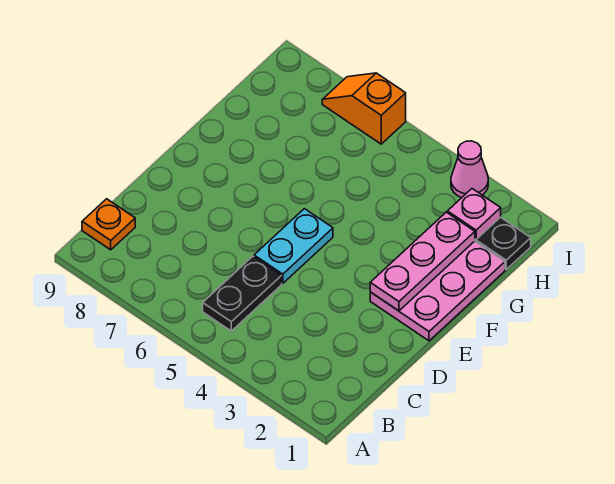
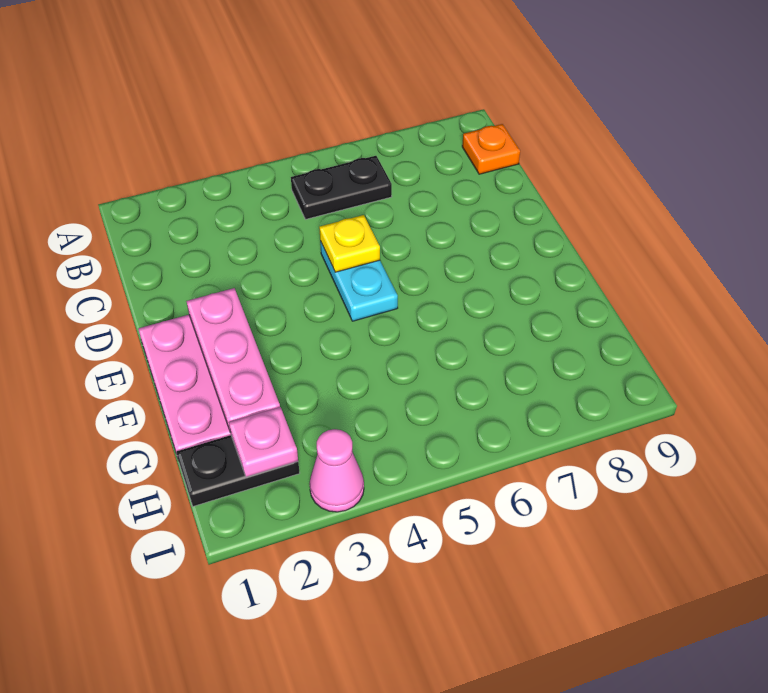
black 1x2 plate [203,256,282,331] -> black 1x2 plate turned to [291,156,392,219]
none -> yellow 1x1 plate [319,215,380,272]
orange 1x2 slope [322,73,406,144] -> none

